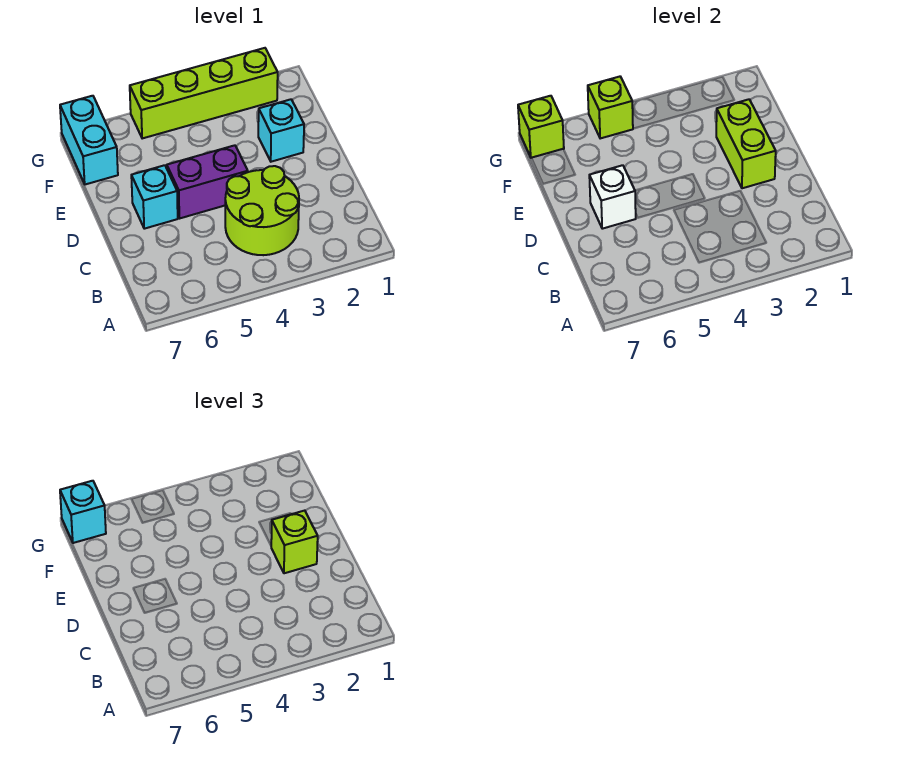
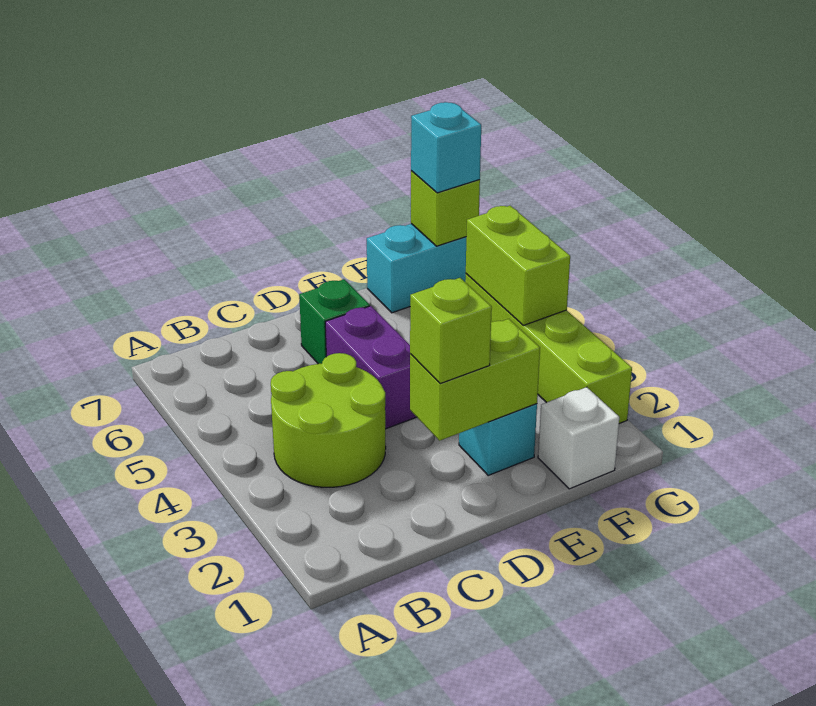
cyan 1x1 brick [131,165,178,229] -> green 1x1 brick [299,279,370,364]
white 1x1 brick [589,165,636,229] -> white 1x1 brick moved to [538,387,619,489]
lime 1x1 brick [588,77,633,139] -> lime 1x2 brick [466,206,570,325]

